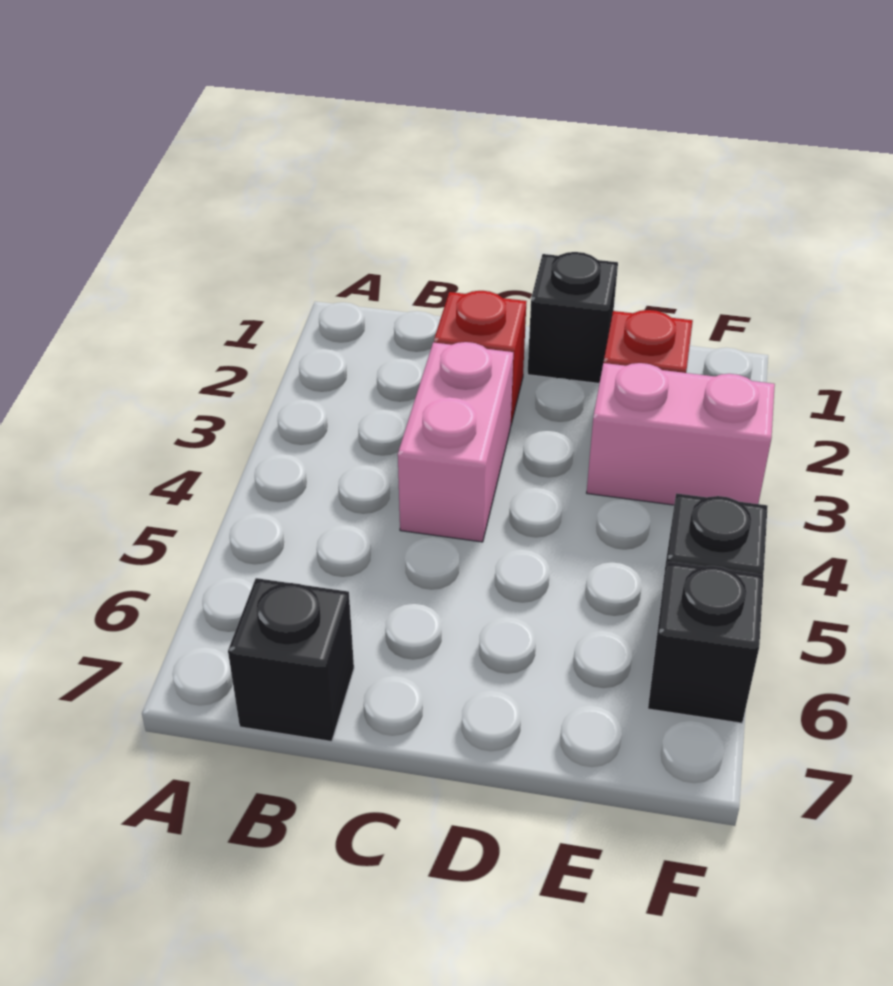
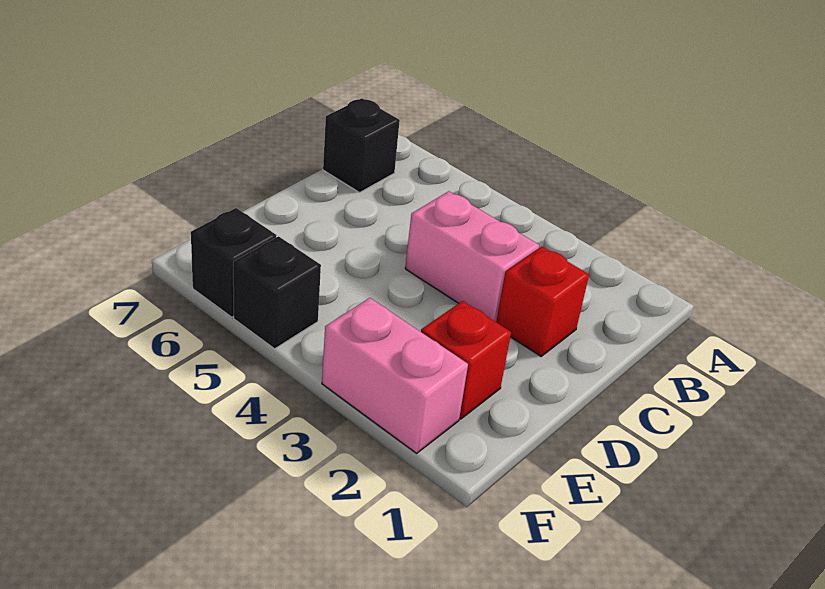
black 1x1 brick [527,252,618,384] -> none
pink 1x2 brick [587,363,775,505] -> pink 1x2 brick turned to [322,298,468,453]

